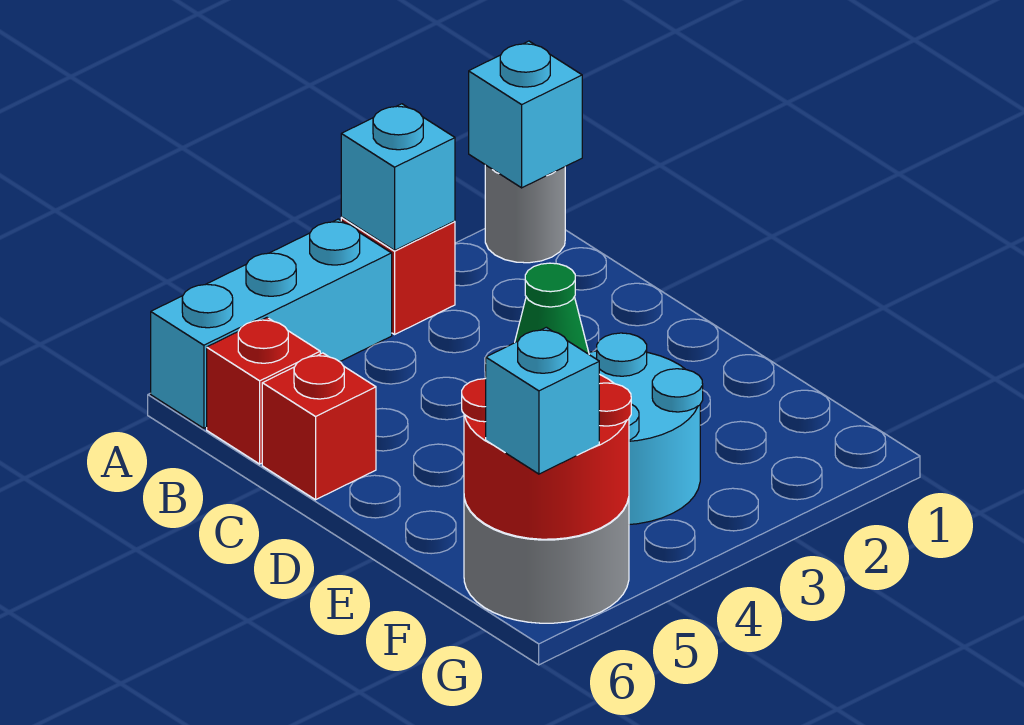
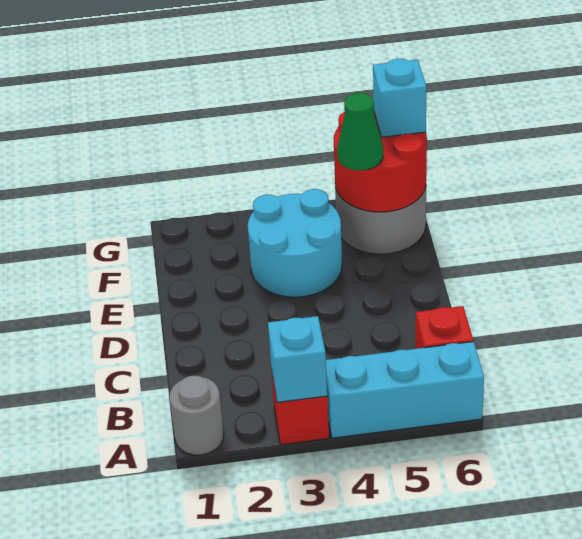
cyan 1x1 brick [469,41,582,188] -> none
red 1x1 brick [262,353,376,500] -> none

